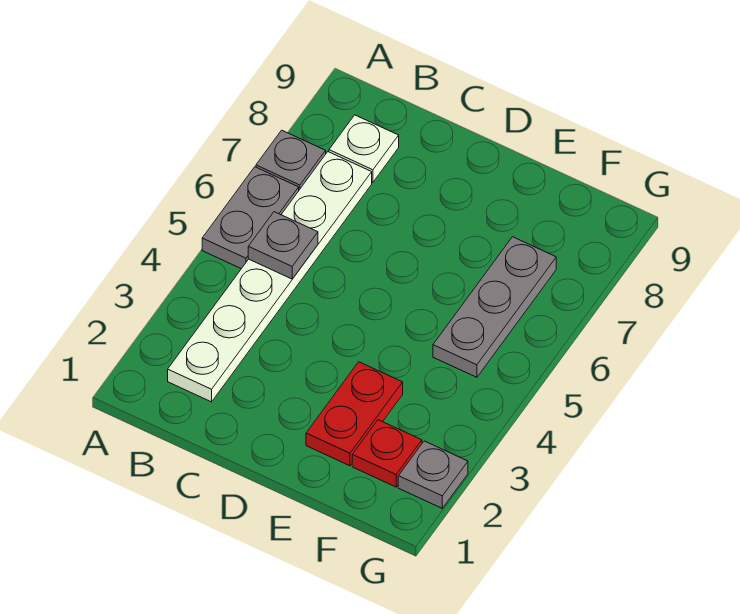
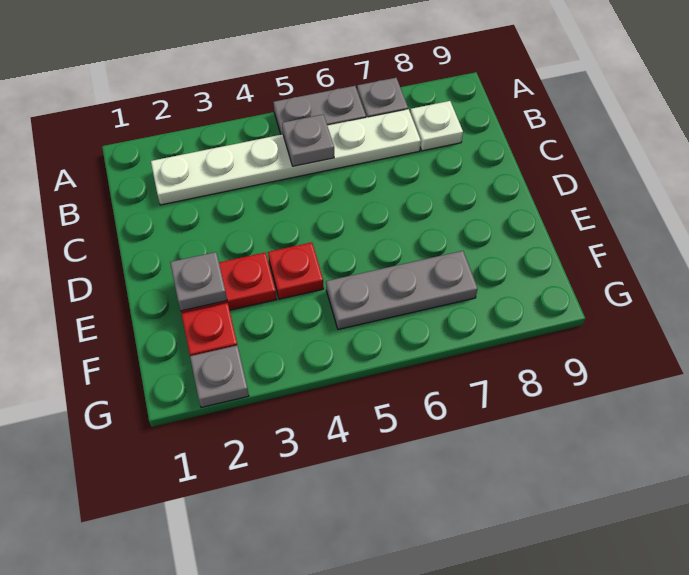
none -> grey 1x1 plate [170,252,227,311]
none -> red 1x1 plate [268,242,324,299]

